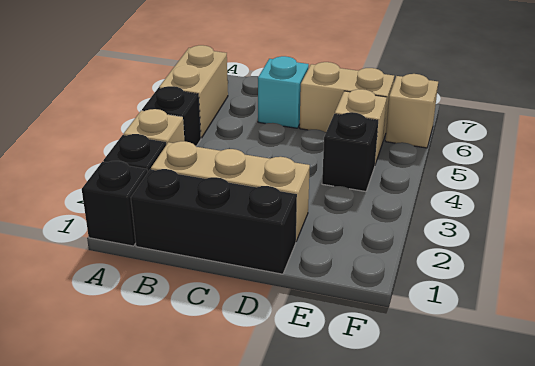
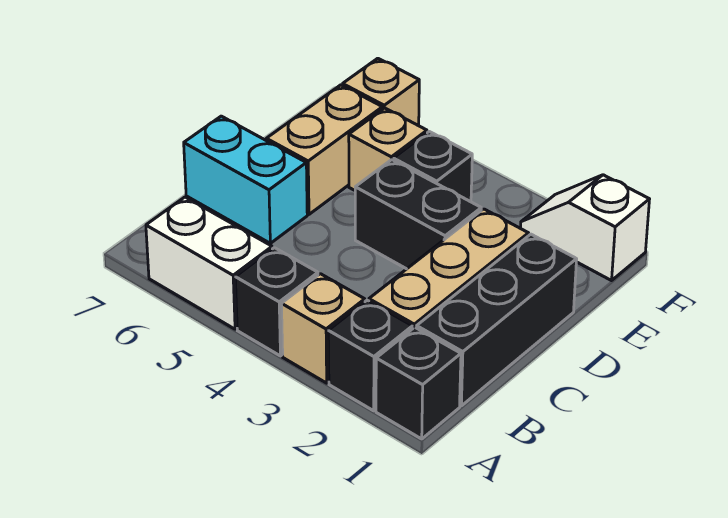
tan 1x2 brick [159,45,228,138] -> white 1x2 brick [146,197,272,329]
cyan 1x1 brick [258,56,309,128] -> cyan 1x2 brick [184,116,307,243]
none -> black 1x2 brick [355,160,481,269]
none -> white 1x2 slope [520,175,650,281]

